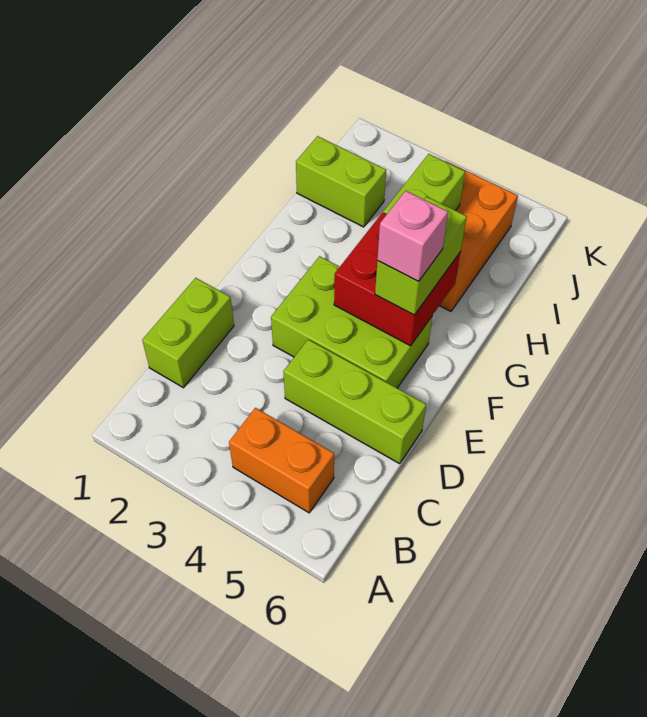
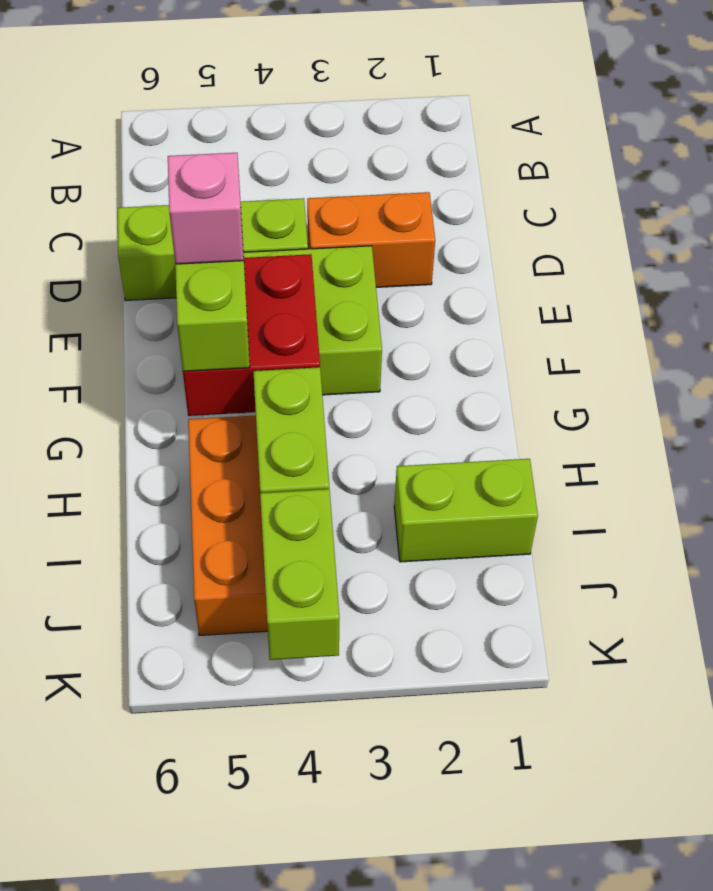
orange 1x2 brick [229,408,334,513] -> orange 1x2 brick moved to [307,192,435,287]
lime 1x2 brick [142,278,234,388] -> lime 1x2 brick moved to [260,489,340,660]

